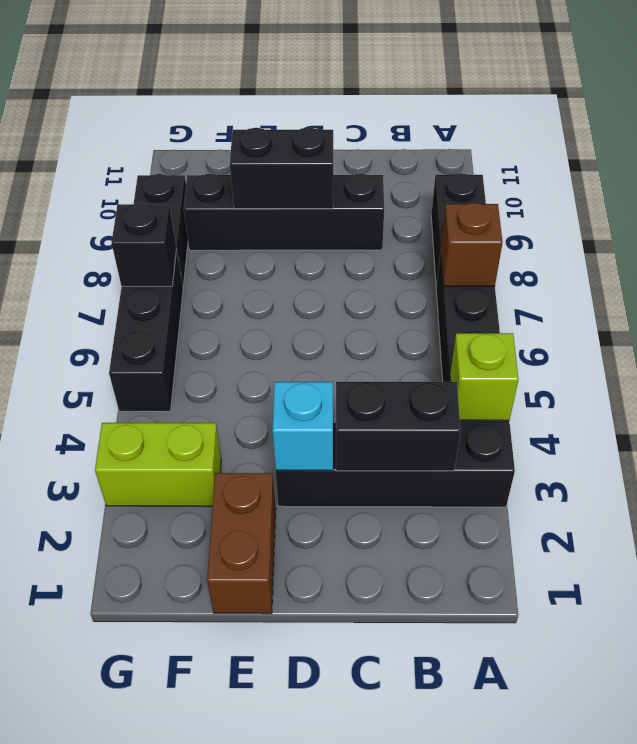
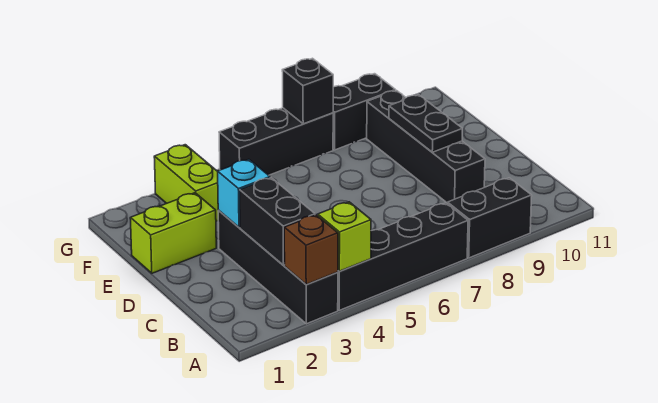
brown 1x1 brick [441,203,503,286] -> brown 1x1 brick moved to [284,215,338,284]
black 1x2 brick [230,127,333,209] -> black 1x2 plate [389,95,462,152]
brown 1x2 brick [207,473,276,614] -> lime 1x2 brick [130,193,216,273]

